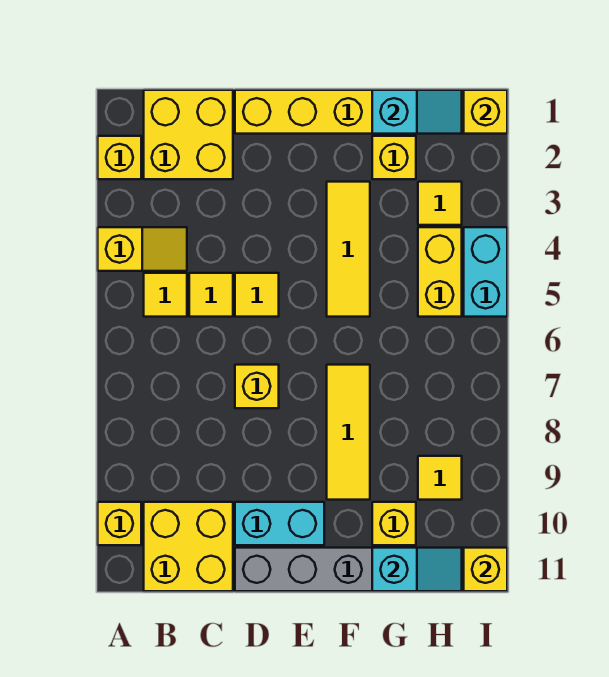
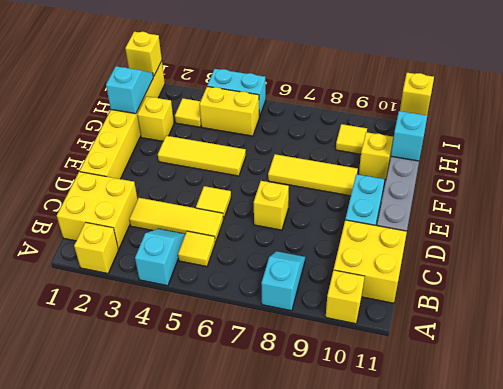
yellow 1x2 slope [98,227,187,271] -> cyan 1x2 slope [135,229,185,286]
none -> cyan 1x2 slope [261,251,305,311]
yellow 1x1 tile [189,273,233,317] -> yellow 1x3 tile [129,198,223,242]

